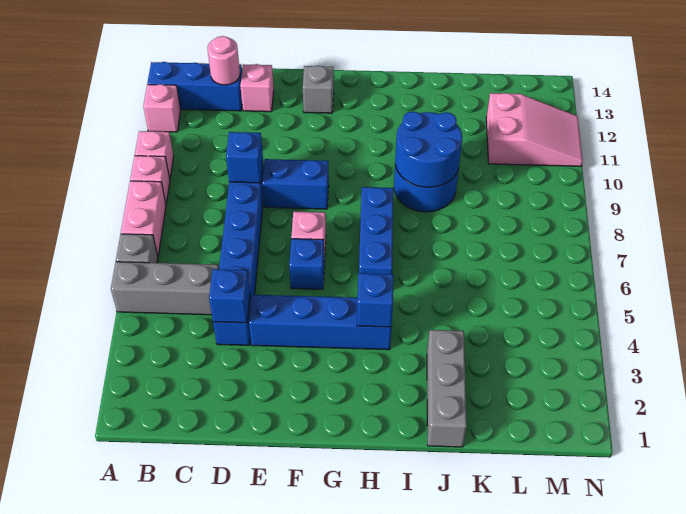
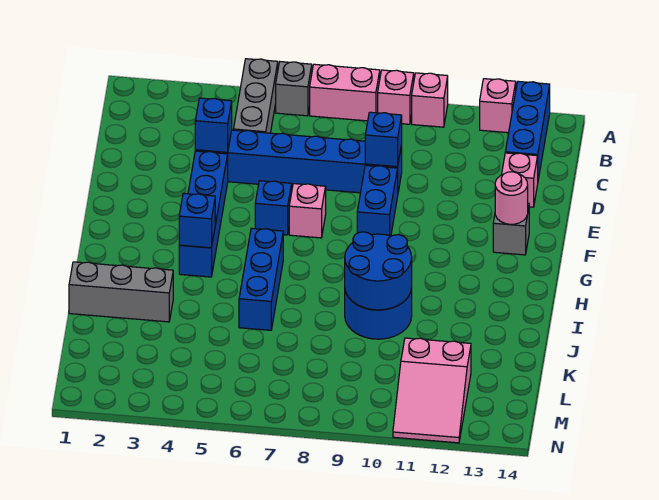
pink 1x1 round brick [207,36,240,85] -> pink 1x1 round brick moved to [495,172,528,224]
blue 1x3 brick [359,187,393,274] -> blue 1x3 brick turned to [239,228,283,330]

